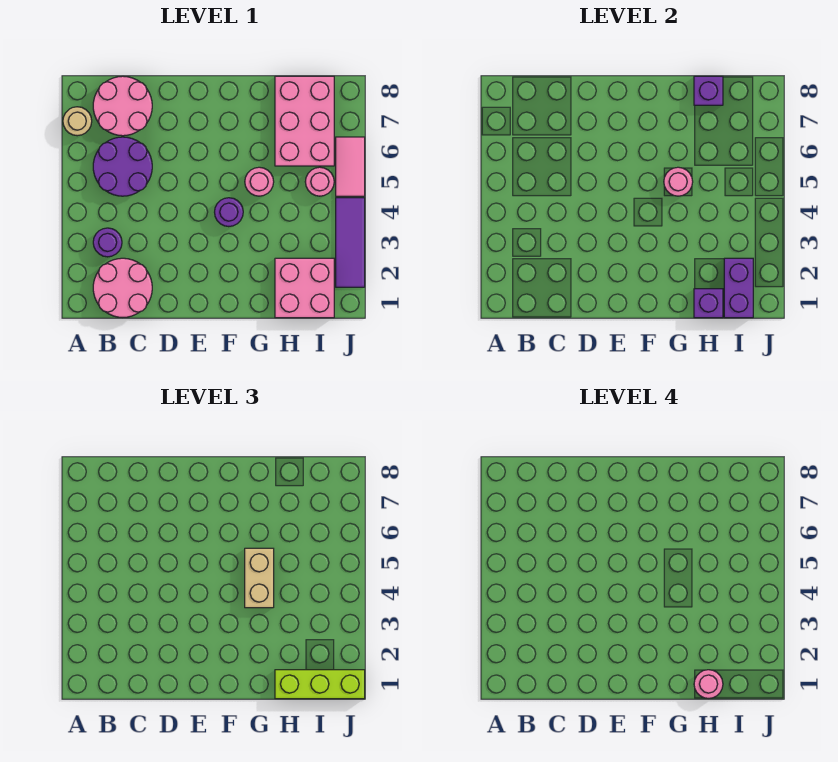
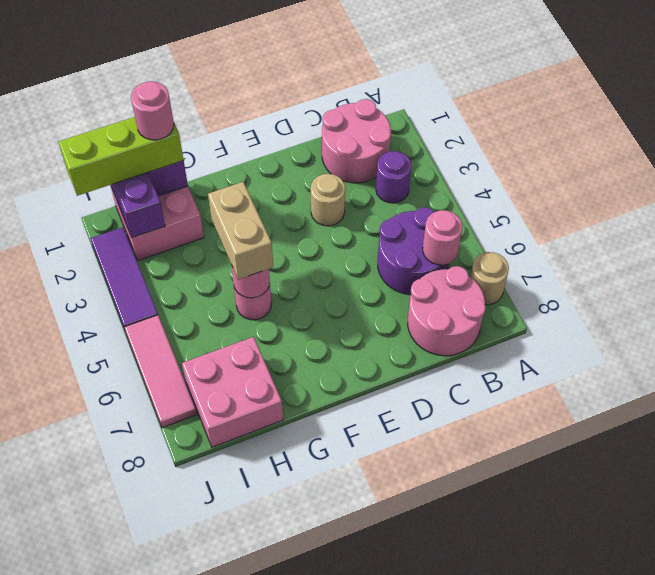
none -> tan 1x1 round brick [311,174,345,226]
purple 1x1 round brick [215,198,243,227] -> none
pink 2x3 brick [275,76,334,166] -> pink 2x2 brick [182,337,283,447]
purple 1x1 brick [694,76,723,105] -> none
pink 1x1 round brick [305,167,334,196] -> pink 1x1 round brick moved to [423,210,462,265]
pink 1x2 tile [336,137,365,196] -> pink 1x3 tile [124,315,197,428]

